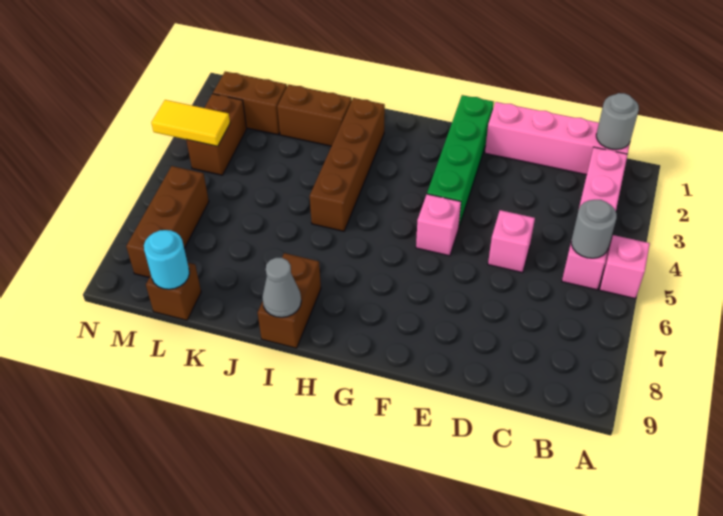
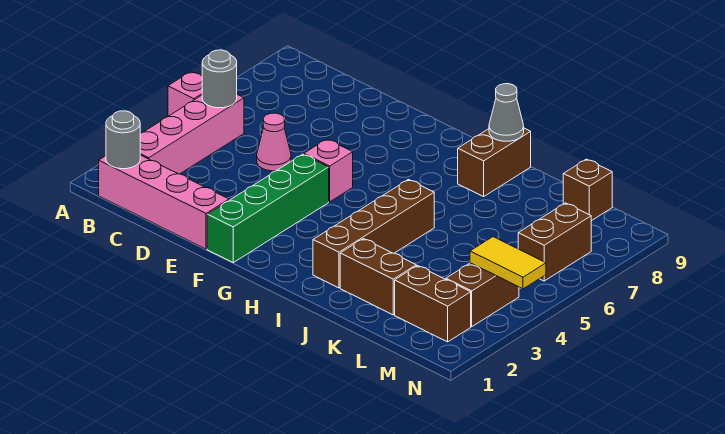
pink 1x1 brick [488,210,535,273] -> pink 1x1 cone [257,113,291,171]
cyan 1x1 round brick [144,230,189,289] -> none
brown 1x3 brick [126,166,209,277] -> brown 1x2 brick [518,203,591,281]

